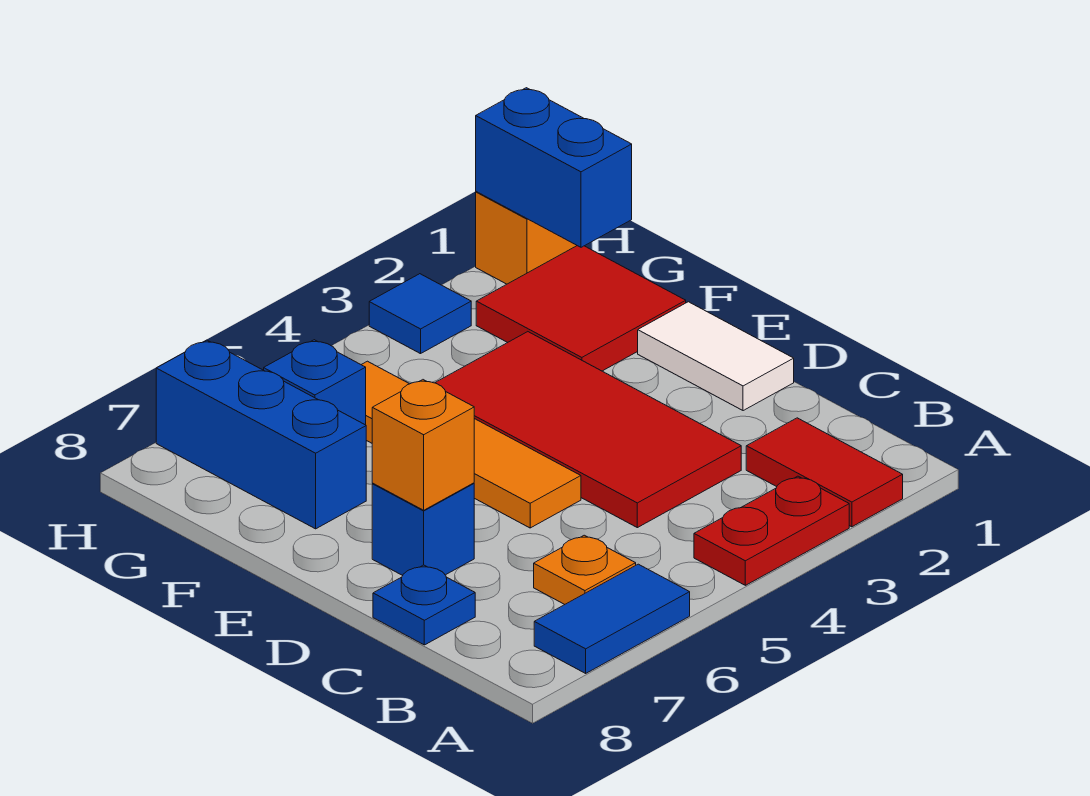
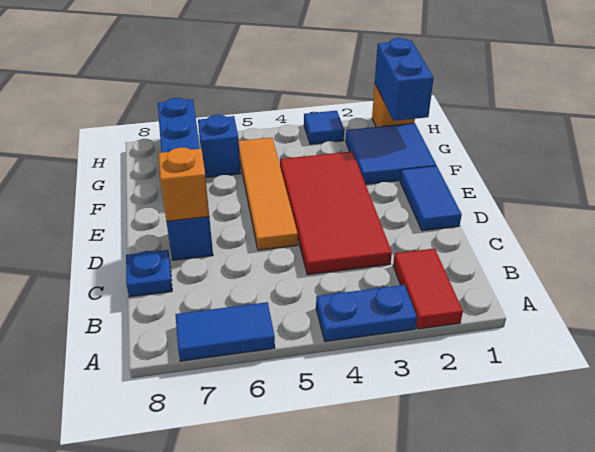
red 1x2 plate [694,476,849,585] -> blue 1x2 plate [316,285,417,342]
orange 1x1 plate [534,535,636,605] -> none
white 1x2 tile [638,302,794,411] -> blue 1x2 tile [400,166,462,231]
red 2x2 tile [476,246,686,371] -> blue 2x2 tile [346,123,436,184]

